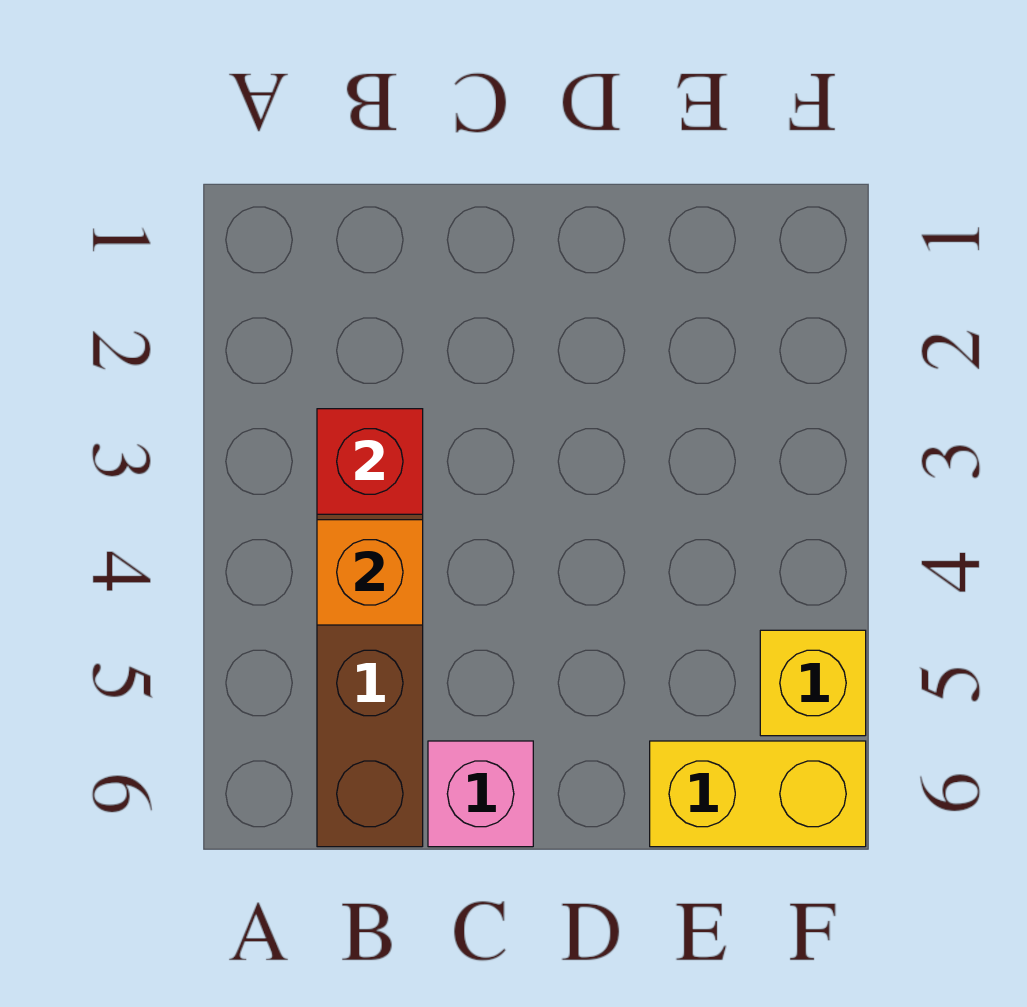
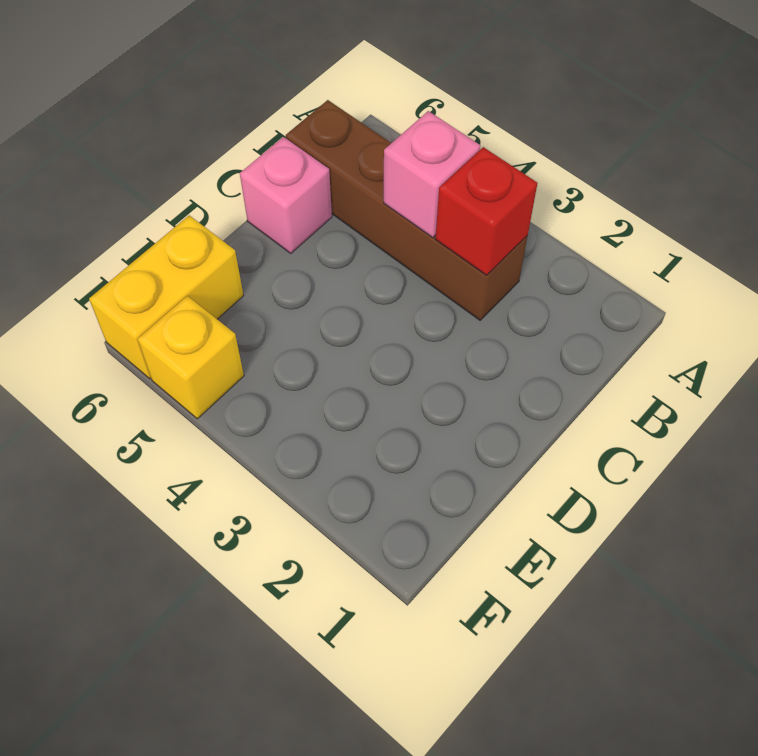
orange 1x1 brick [317,520,423,625] -> pink 1x1 brick [384,111,480,238]

